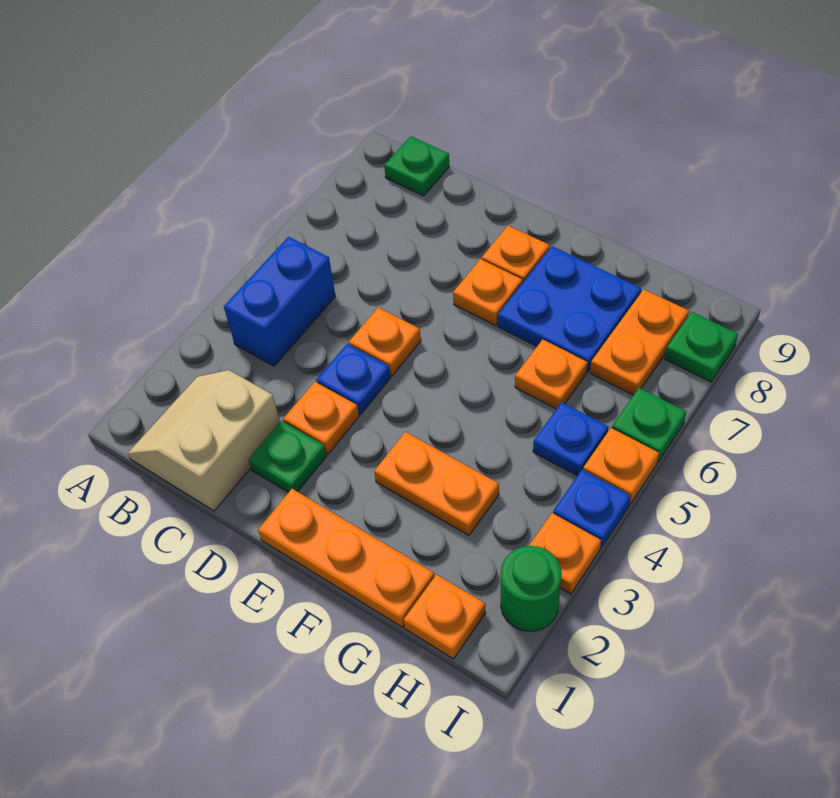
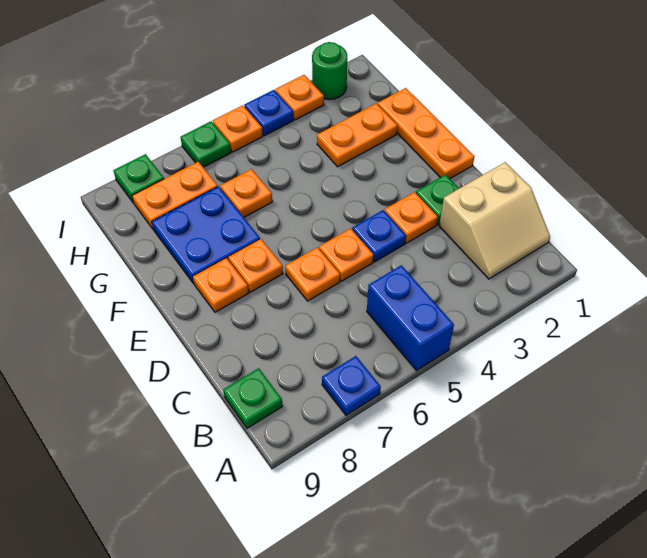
blue 1x2 brick [224,237,336,366] -> blue 1x2 brick turned to [367,265,454,371]
orange 1x2 plate [374,432,499,535] -> orange 1x2 plate turned to [317,104,398,167]
orange 1x1 plate [404,574,486,659] -> orange 1x1 plate moved to [285,247,340,301]
blue 1x1 plate [533,402,608,476] -> blue 1x1 plate moved to [322,356,381,415]

